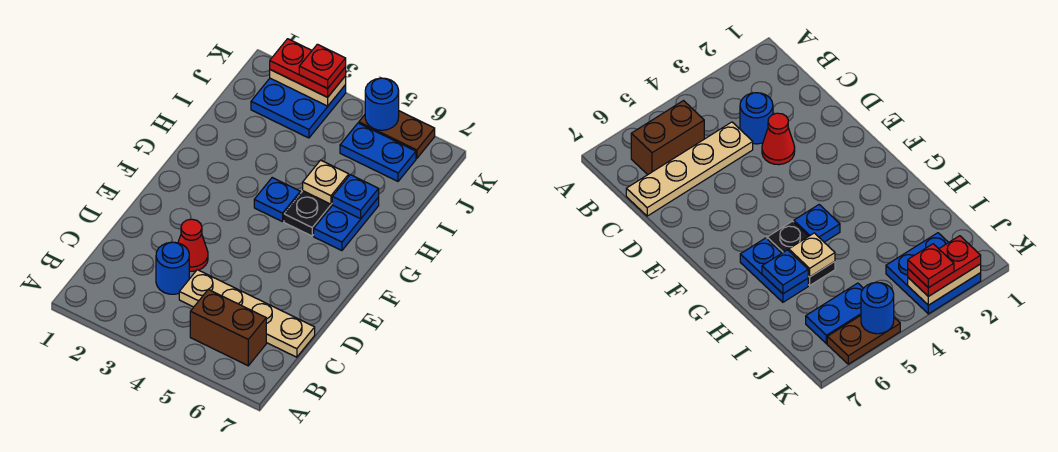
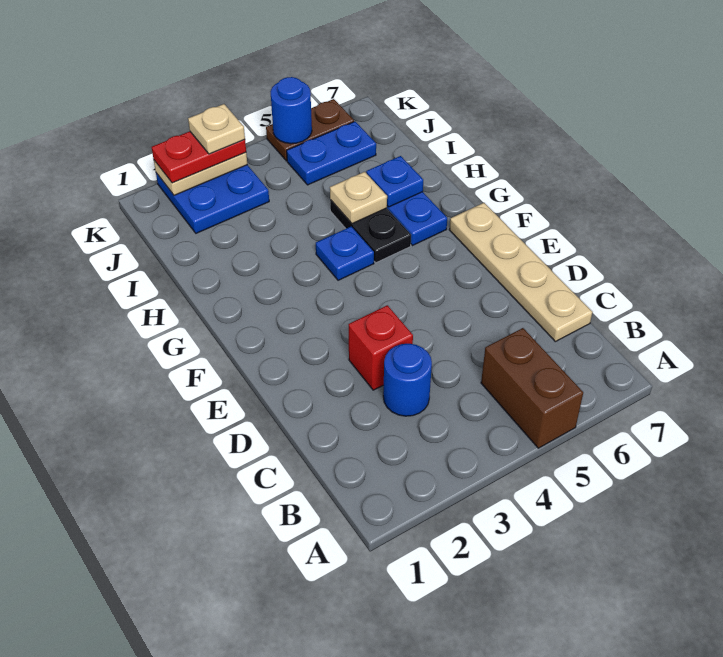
brown 1x2 brick [190,289,266,366] -> brown 1x2 brick turned to [481,328,583,448]
tan 1x4 plate [179,270,315,357] -> tan 1x4 plate turned to [449,203,592,342]
red 1x1 cone [178,219,208,271] -> red 1x1 brick [349,305,413,390]
red 1x1 plate [299,44,346,88] -> tan 1x1 plate [188,104,245,154]

